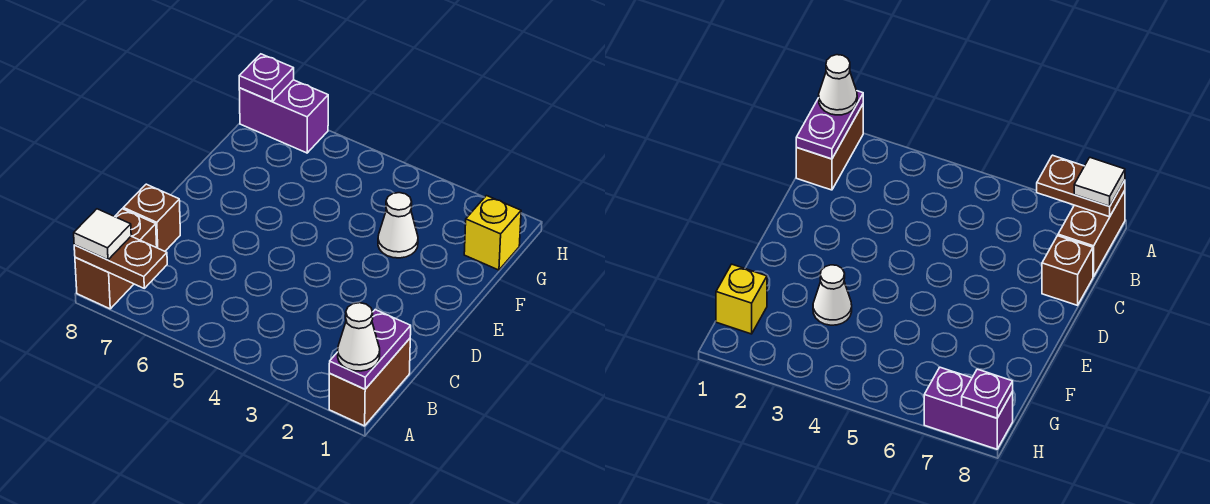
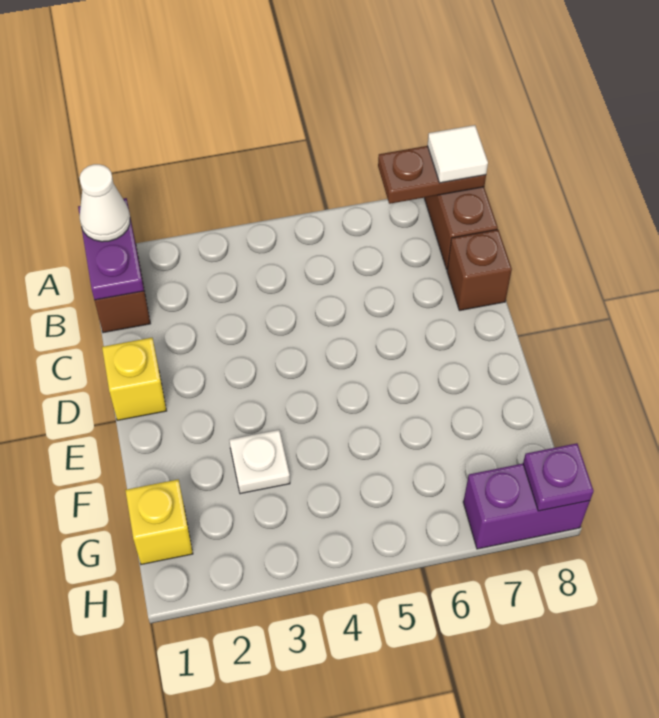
none -> yellow 1x1 brick [102,338,166,421]
white 1x1 cone [378,193,418,258] -> white 1x1 plate [229,430,290,494]

